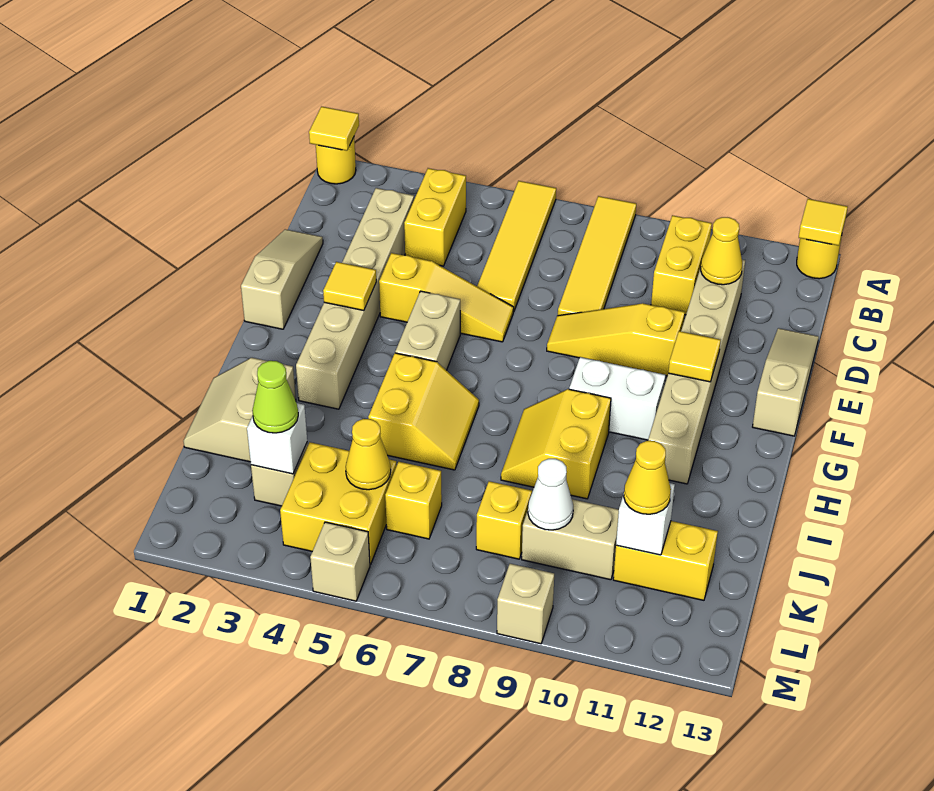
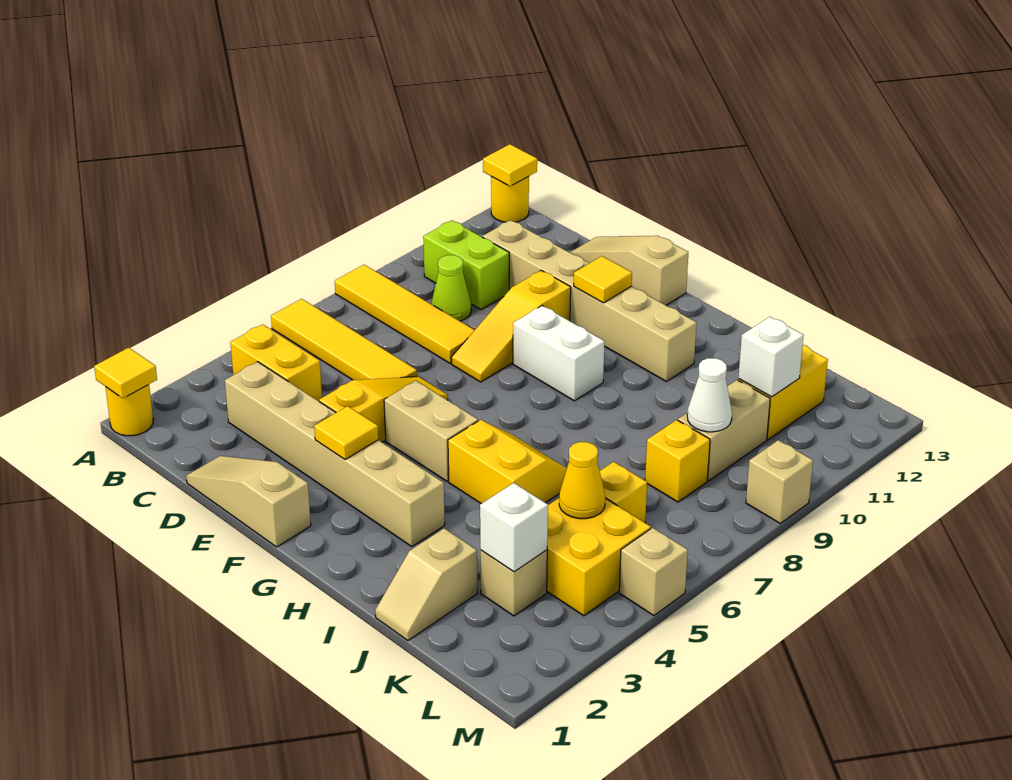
yellow 1x2 brick [651,215,712,315] -> lime 1x2 brick [423,221,509,309]
yellow 1x1 cone [701,217,743,285] -> none
white 1x2 brick [569,357,666,440] -> white 1x2 brick turned to [513,306,604,401]
yellow 2x2 slope [501,389,611,499] -> none
tan 2x2 slope [183,358,296,462] -> tan 1x2 slope [375,528,478,640]
lime 1x1 cone [252,361,298,433] -> lime 1x1 cone moved to [431,255,471,321]
yellow 1x1 cone [624,441,671,514] -> none

